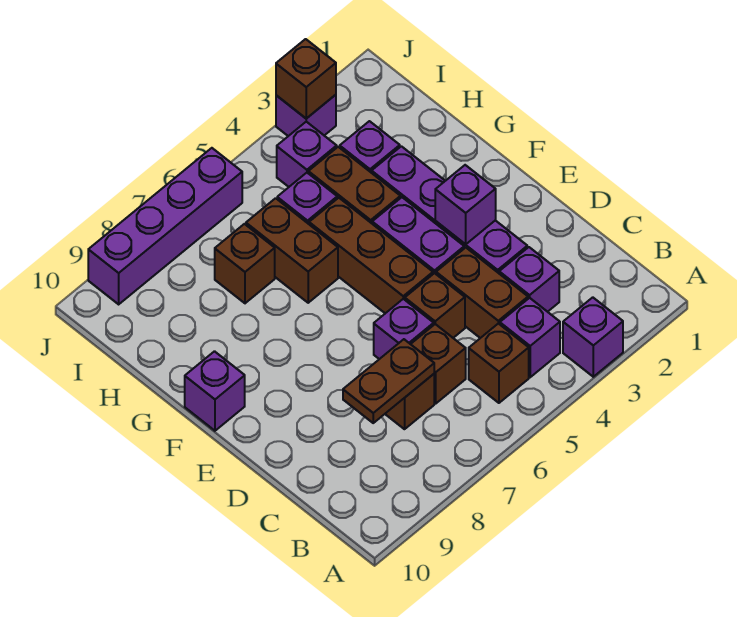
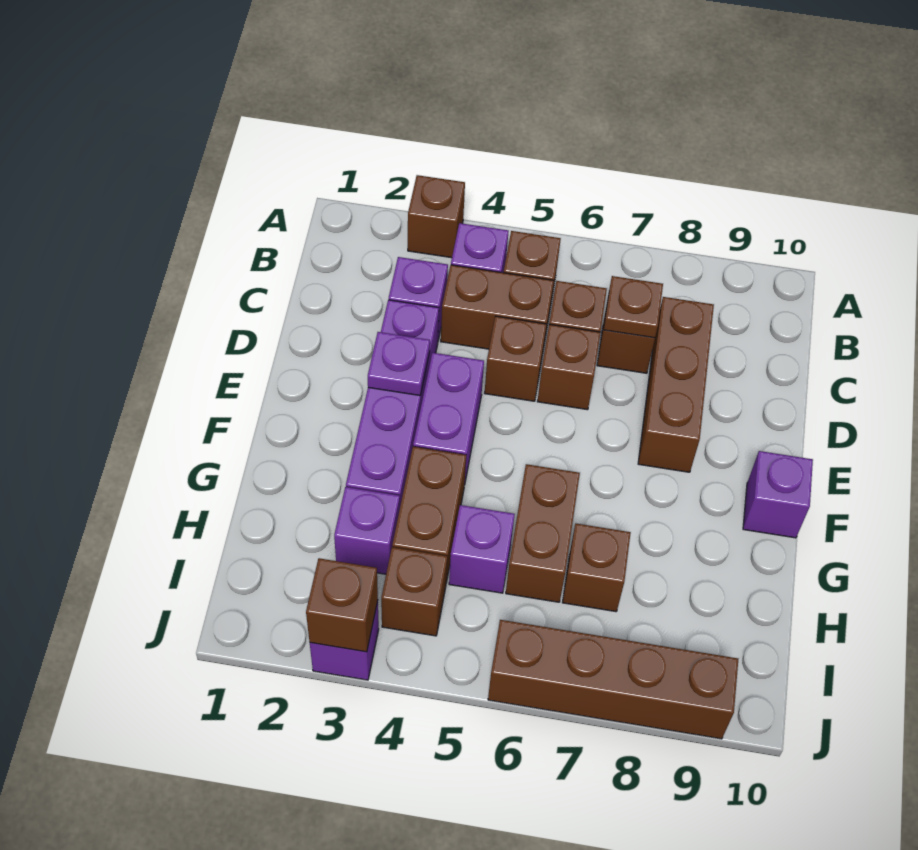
purple 1x1 brick [563,297,623,377] -> brown 1x1 brick [408,175,465,258]
brown 1x2 brick [436,248,528,338] -> brown 1x2 brick turned to [441,265,554,349]
brown 1x2 plate [343,339,434,423] -> brown 1x1 plate [604,276,663,338]
purple 1x1 brick [374,299,434,359] -> brown 1x1 brick [537,324,600,410]
purple 1x1 brick [435,165,496,244] -> purple 1x1 plate [368,332,430,396]
brown 1x3 brick [309,198,433,313] -> brown 1x3 brick moved to [638,297,714,472]
purple 1x1 brick [277,122,337,187] -> brown 1x1 brick [381,547,447,636]
purple 1x4 brick [88,148,242,304] -> brown 1x4 brick [488,620,738,739]

